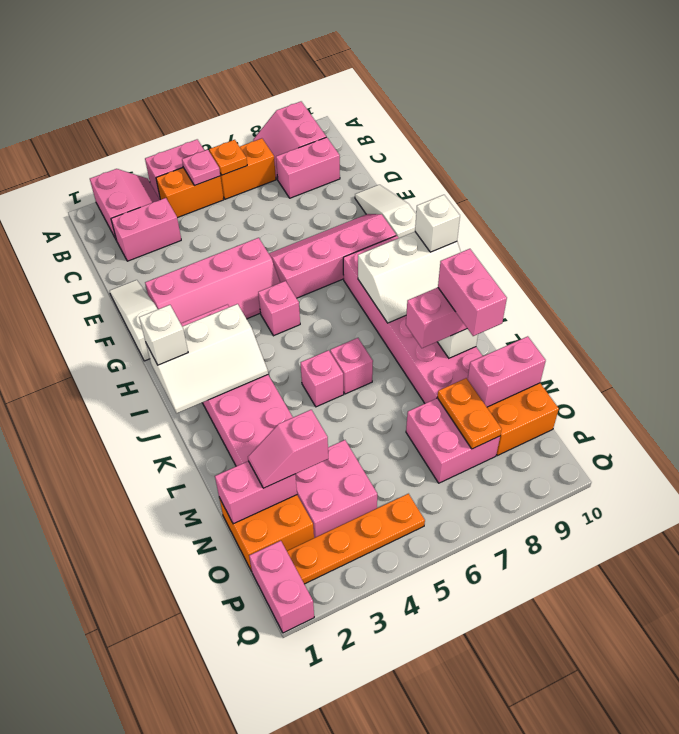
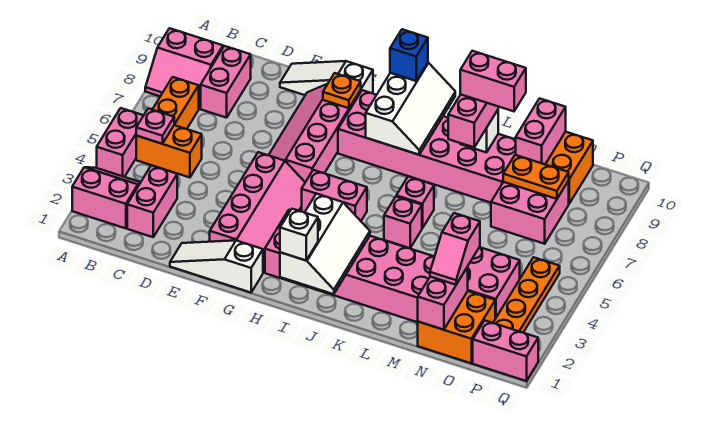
orange 1x2 brick [156,168,224,218] -> orange 1x2 brick turned to [136,125,202,177]
orange 1x1 plate [209,140,247,175] -> orange 1x1 plate moved to [323,73,361,108]
pink 1x1 brick [258,281,300,336] -> pink 1x2 brick [302,170,367,221]
white 1x1 brick [415,195,460,252] -> blue 1x1 brick [390,29,428,81]

